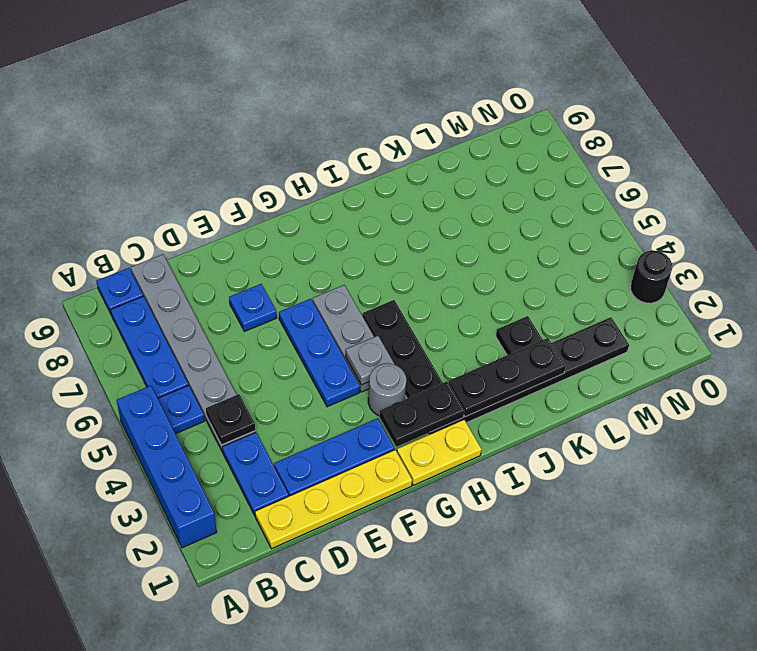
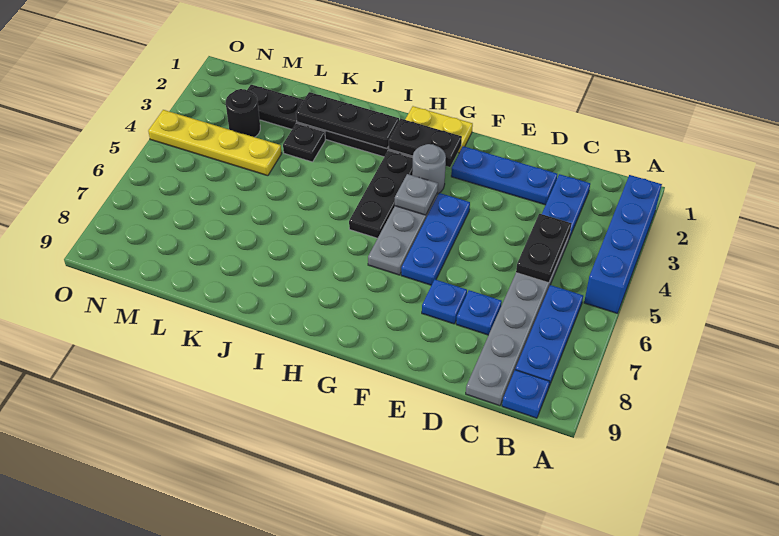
blue 1x1 plate [158,385,204,434] -> blue 1x1 plate moved to [456,290,502,335]
yellow 1x4 plate [255,450,412,549] -> yellow 1x4 plate moved to [148,110,282,176]
black 1x1 plate [206,394,255,445] -> black 1x2 plate [516,214,572,283]
black 1x1 round brick [631,250,672,303] -> black 1x1 round brick moved to [226,89,260,137]

